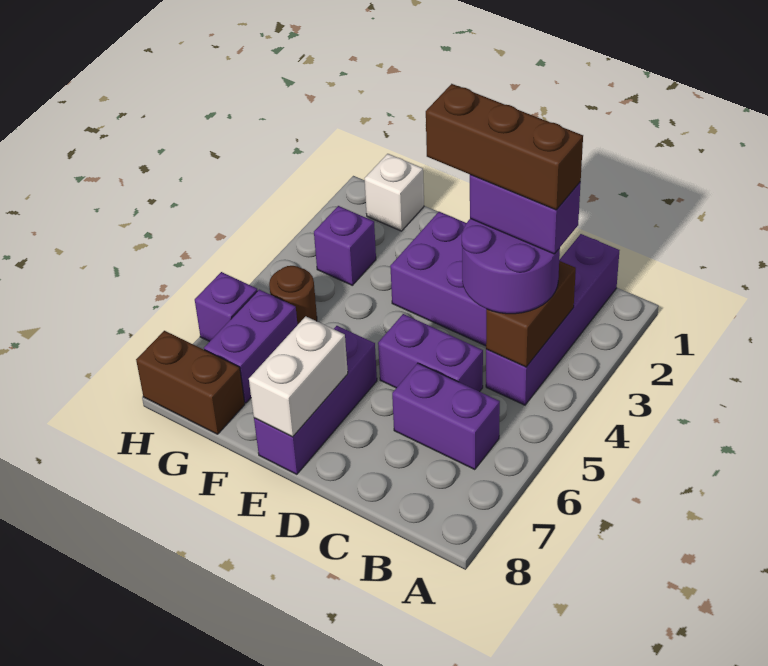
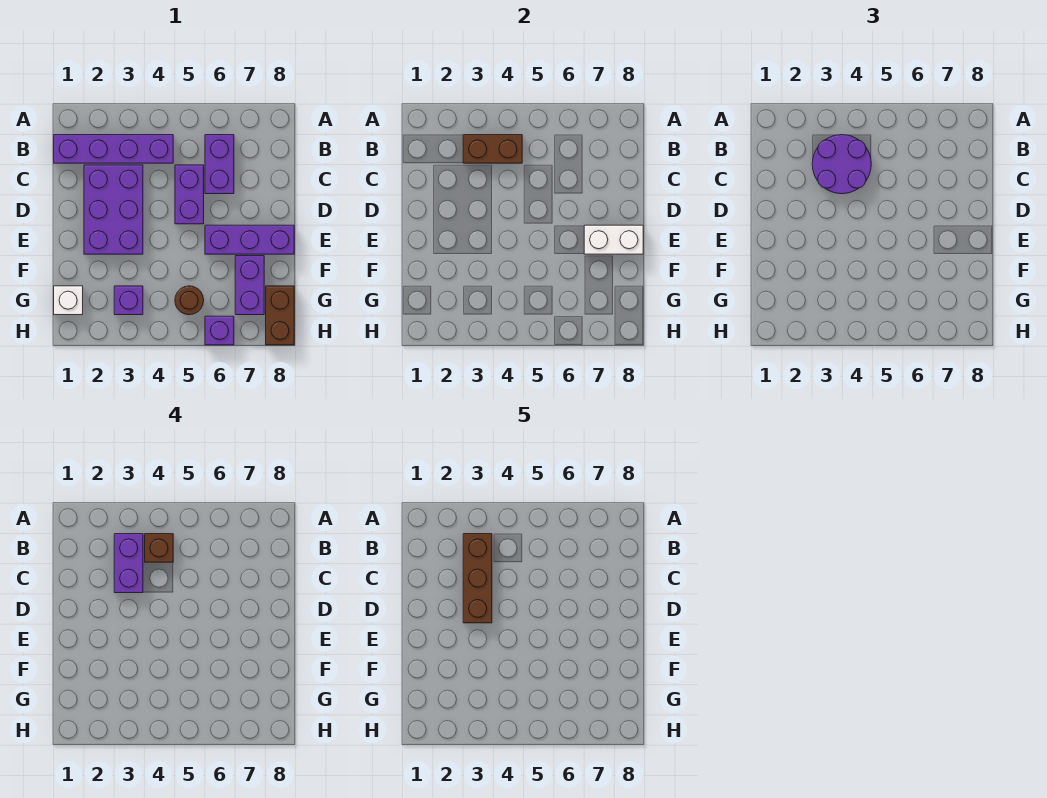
none -> brown 1x1 brick [145,534,173,562]
purple 1x2 brick [204,290,297,403] -> purple 1x2 brick turned to [235,256,264,315]

